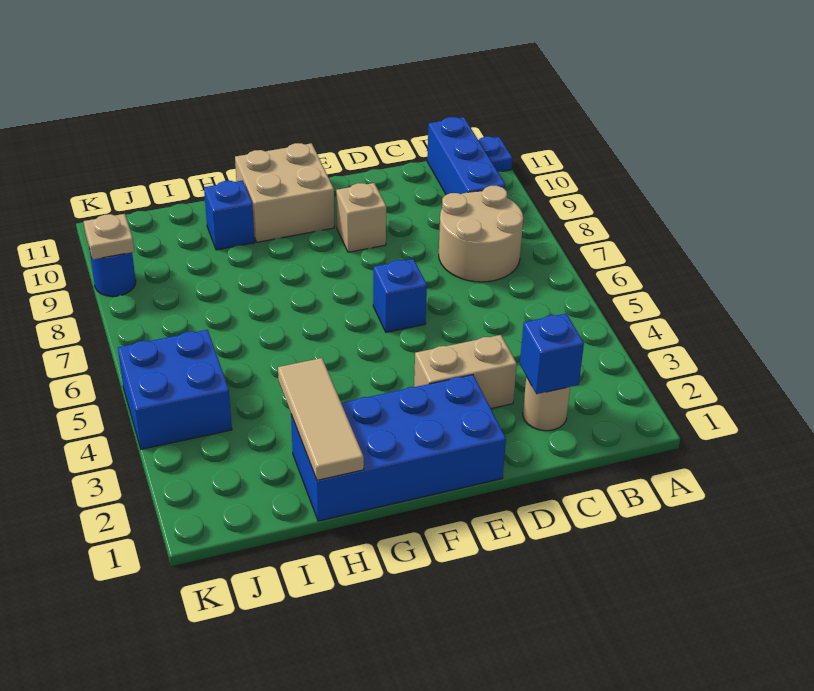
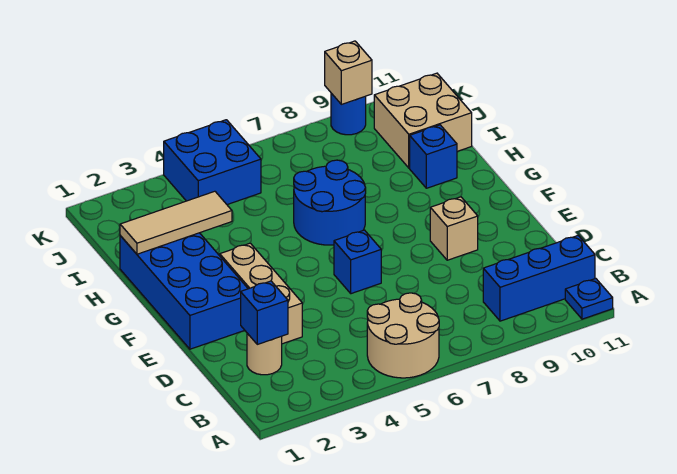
tan 2x2 round brick [439,186,523,282] -> tan 2x2 round brick moved to [367,293,439,378]
tan 1x2 brick [414,335,517,408] -> tan 1x3 brick [220,243,302,344]
tan 2x2 brick [235,143,334,242] -> tan 2x2 brick moved to [374,73,472,168]
none -> blue 2x2 round brick [294,160,366,245]
tan 1x1 plate [84,214,134,259] -> tan 1x1 brick [325,41,372,104]

